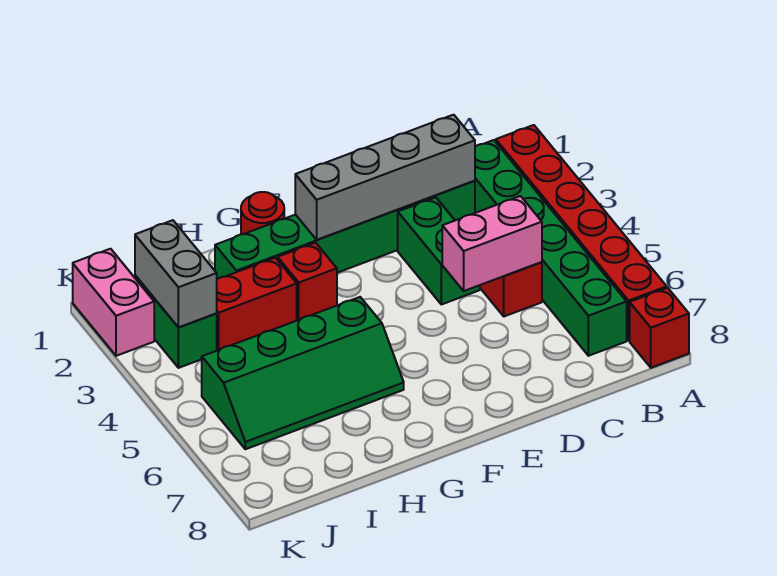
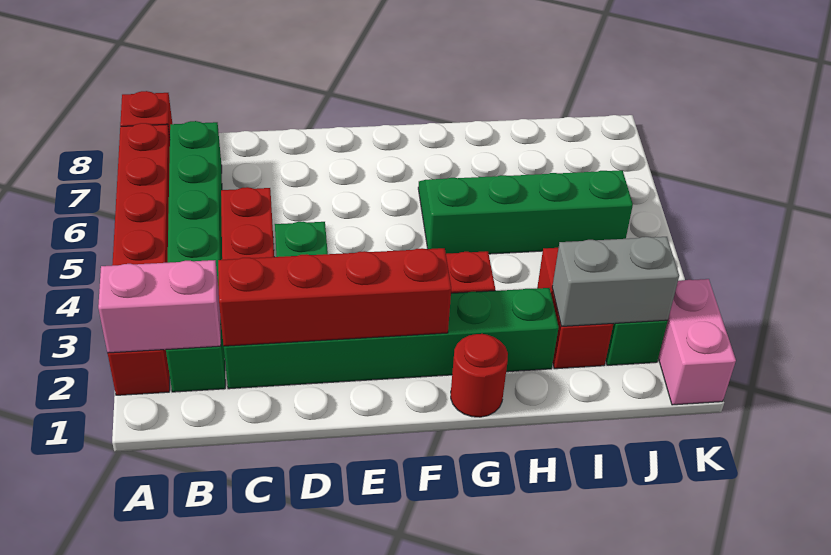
grey 1x4 brick [295,115,475,240] -> red 1x4 brick [218,248,451,346]
pink 1x2 brick [442,196,542,291] -> pink 1x2 brick moved to [98,260,221,353]
red 1x2 brick [216,258,297,350] -> red 1x2 brick turned to [537,248,613,369]
grey 1x2 brick [135,220,217,328] -> grey 1x2 brick turned to [552,237,679,326]

